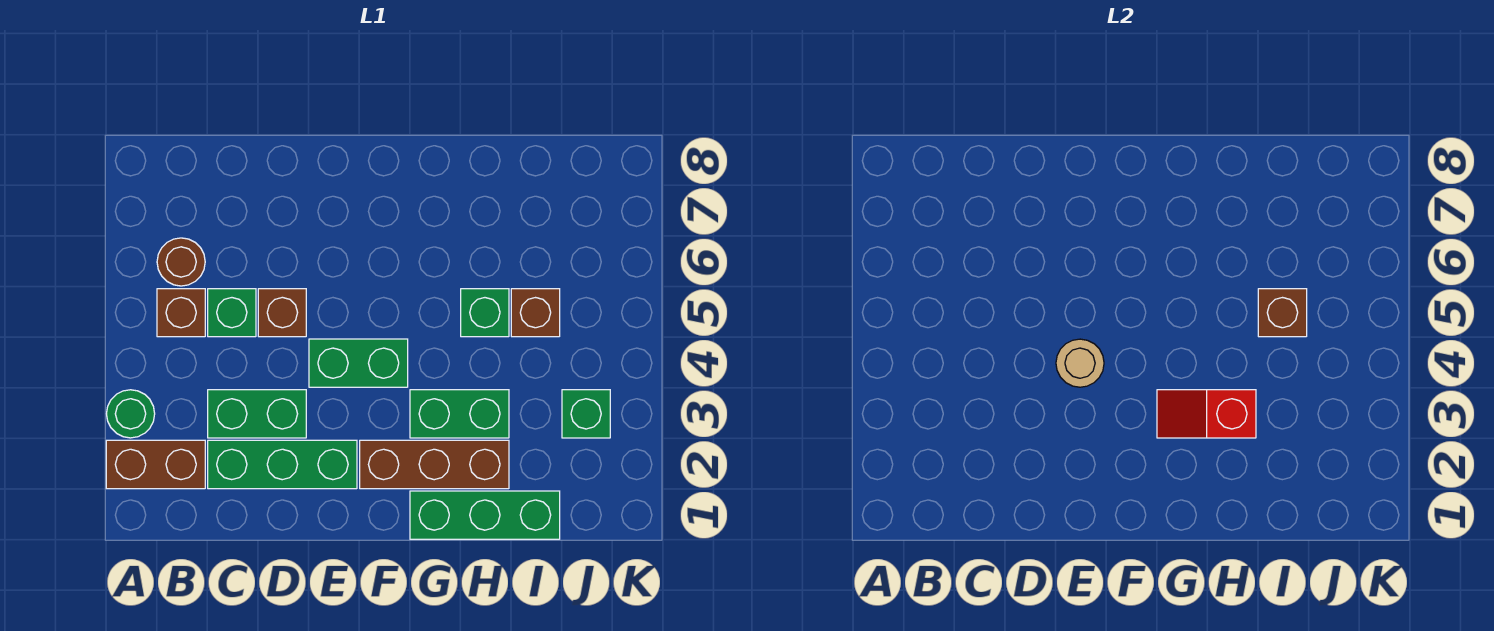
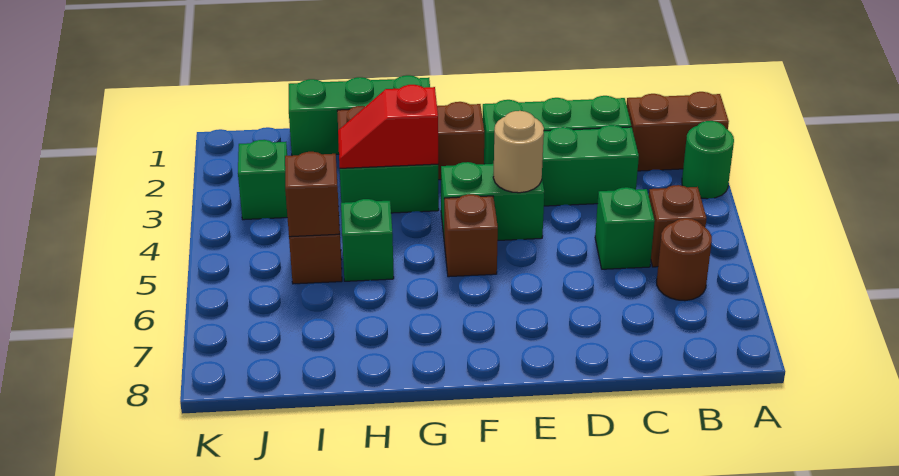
brown 1x1 brick [258,289,306,337] -> brown 1x1 brick moved to [444,194,498,277]
red 1x2 slope [1157,390,1256,438] -> red 1x2 slope turned to [338,85,438,168]

